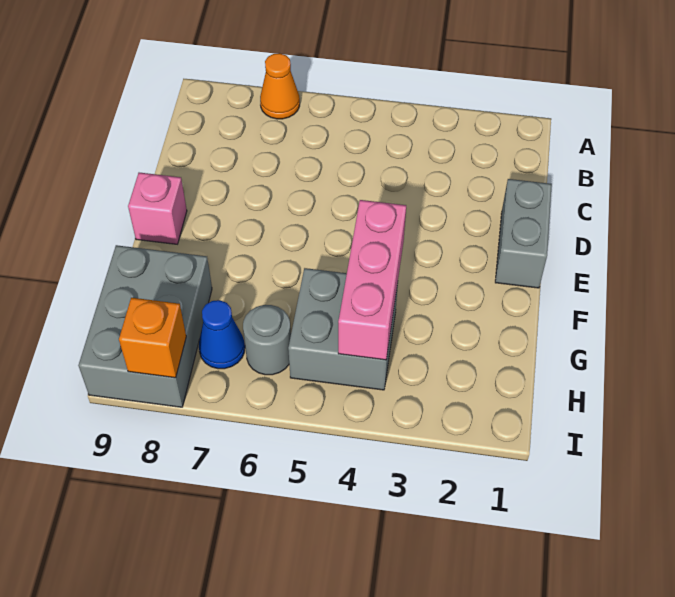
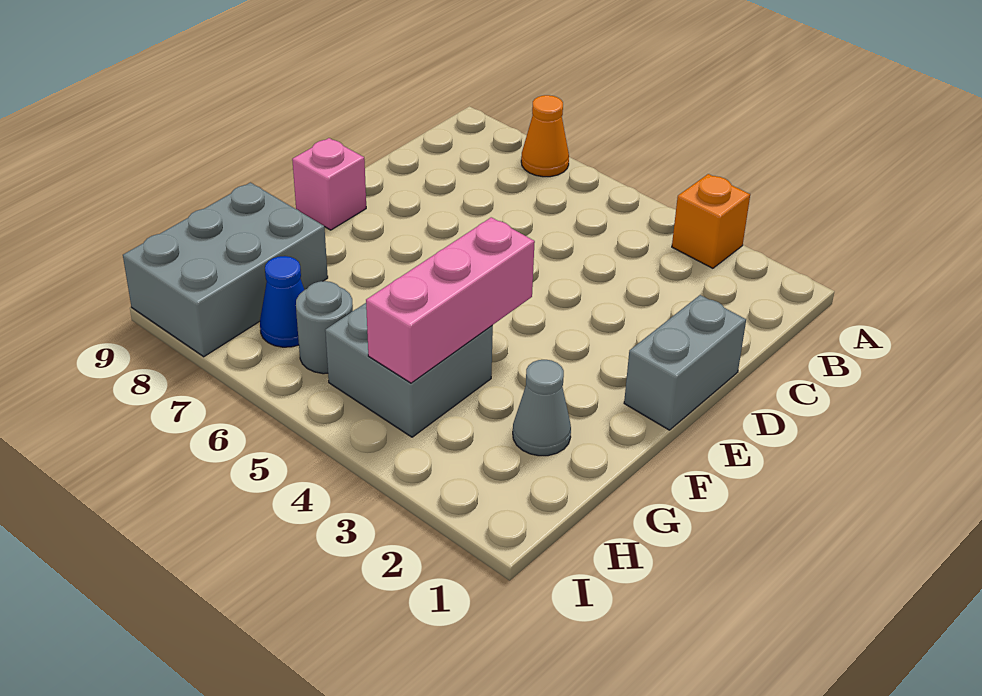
none -> grey 1x1 cone [513,360,571,456]
orange 1x1 brick [119,298,186,378] -> orange 1x1 brick moved to [672,174,750,268]

